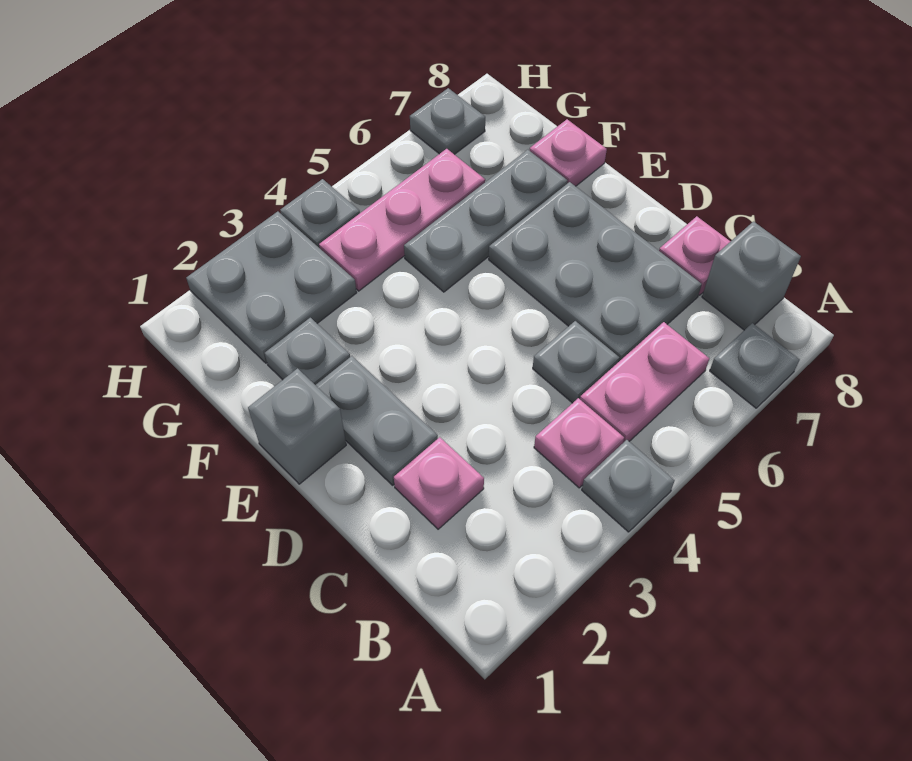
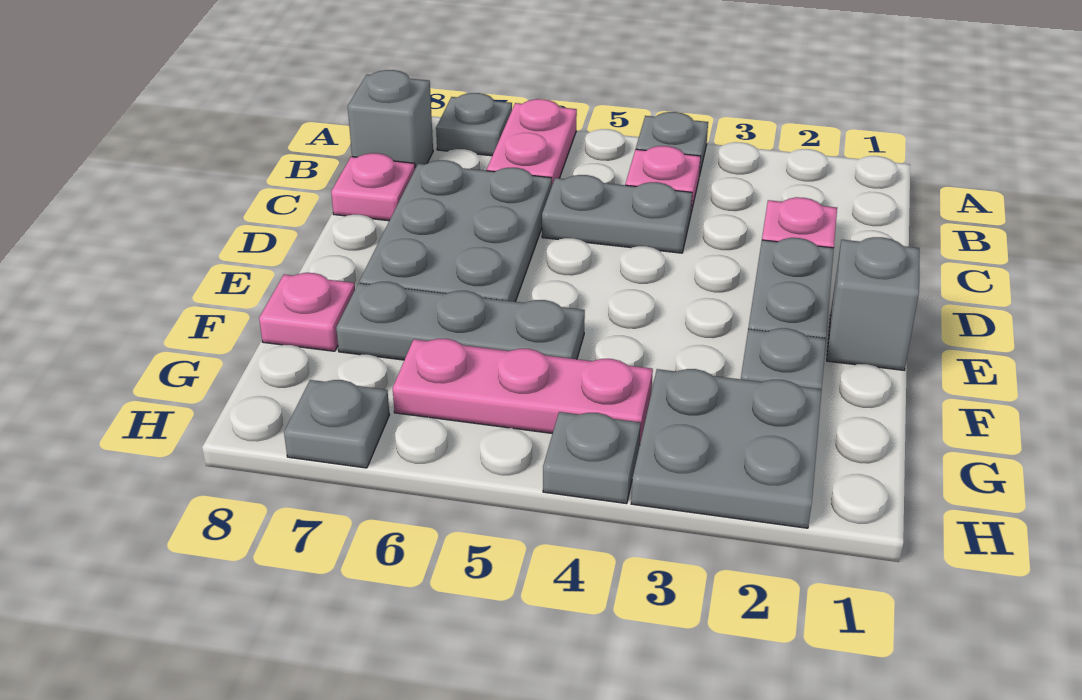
pink 1x2 plate [580,322,710,443] -> pink 1x2 plate turned to [487,99,577,184]
grey 1x1 plate [533,321,619,403] -> grey 1x2 plate [542,175,692,253]

